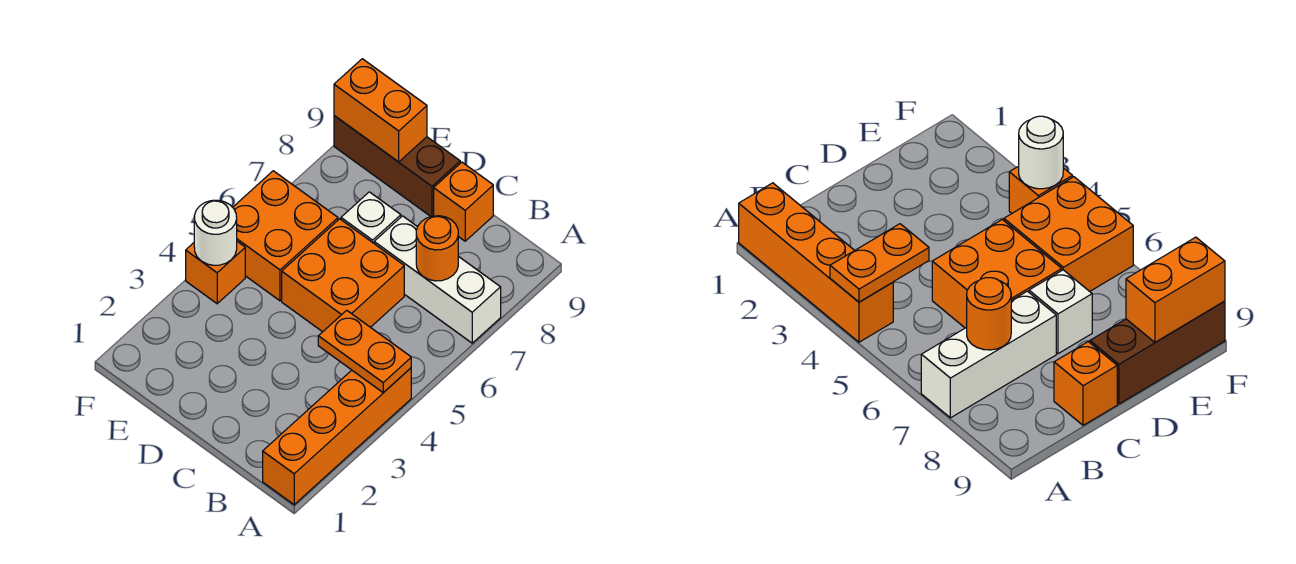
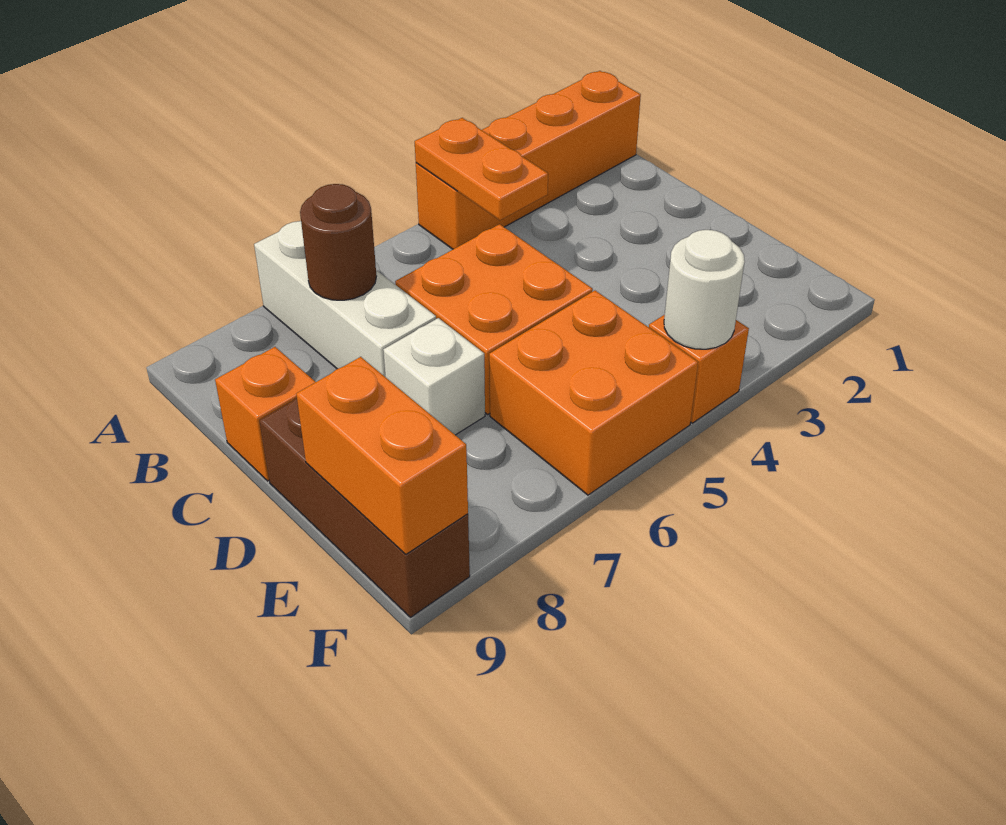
orange 1x1 round brick [416,216,458,281] -> brown 1x1 round brick [300,184,376,300]

